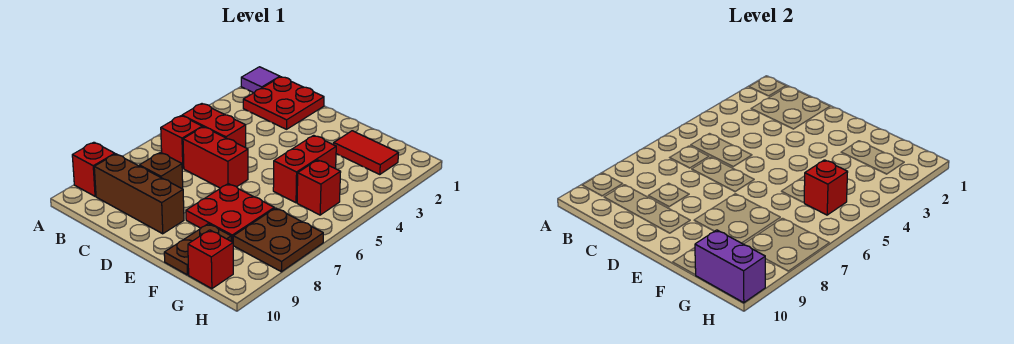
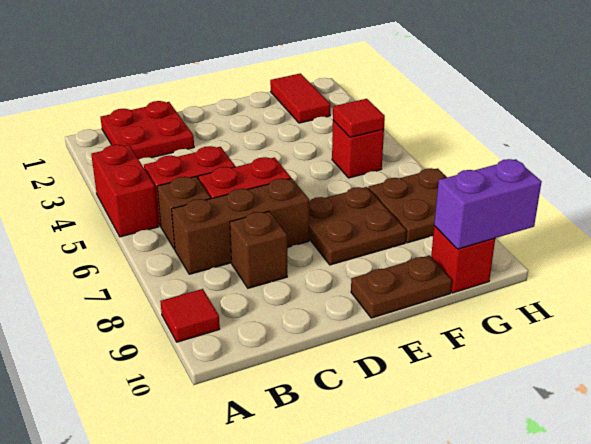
purple 1x1 tile [241,67,280,93] -> none
red 1x1 brick [72,142,115,196] -> red 1x1 tile [160,289,220,342]
red 1x1 brick [161,116,202,168] -> brown 1x1 brick [157,177,211,250]
brown 1x3 brick [94,154,184,234] -> brown 1x3 brick moved to [172,178,309,274]
red 2x2 plate [186,184,274,242] -> brown 2x2 plate [309,187,406,265]
red 1x2 tile [334,131,398,175] -> red 1x2 tile turned to [270,73,330,123]
red 1x2 brick [273,135,336,203] -> red 1x2 brick moved to [91,145,158,237]
brown 1x2 plate [164,224,231,275] -> brown 1x2 plate turned to [351,255,452,318]
red 1x1 brick [804,160,848,215] -> red 1x1 tile [333,99,385,137]

